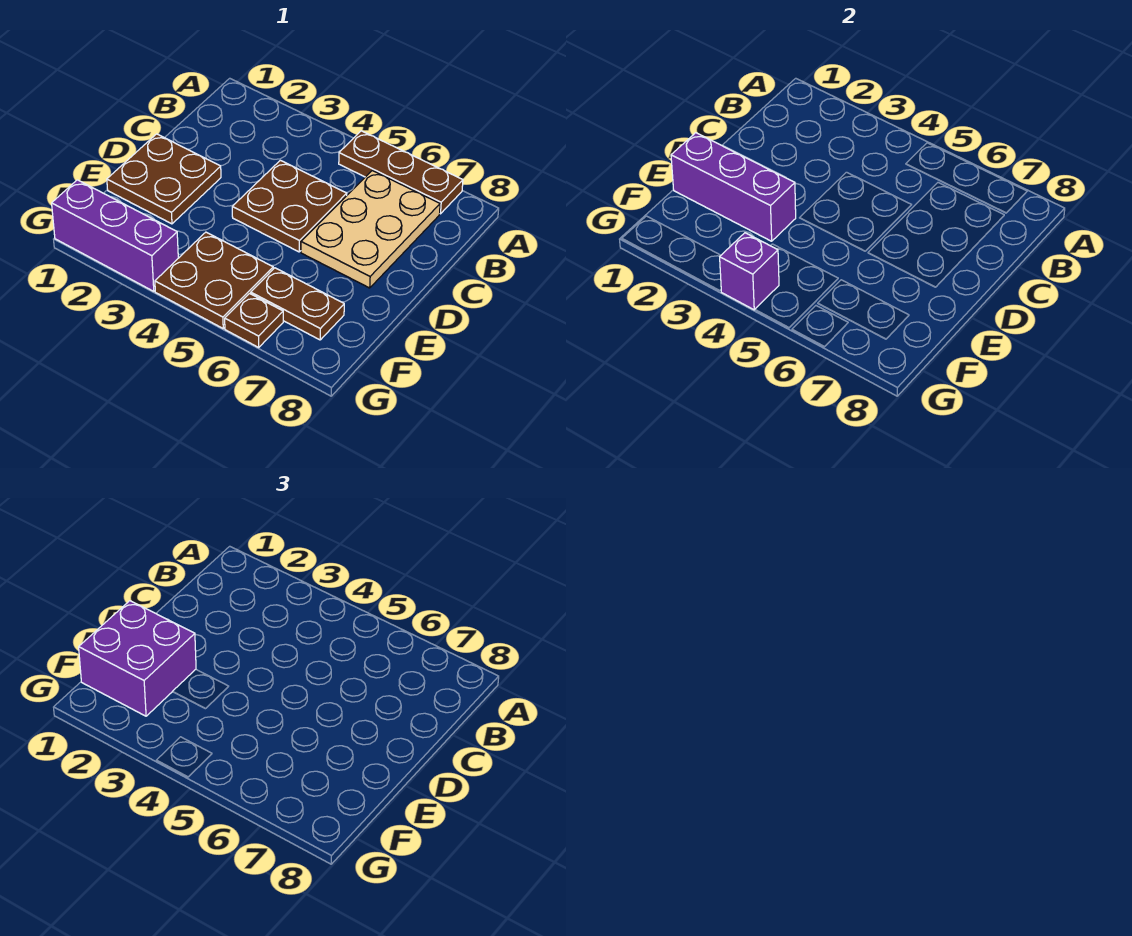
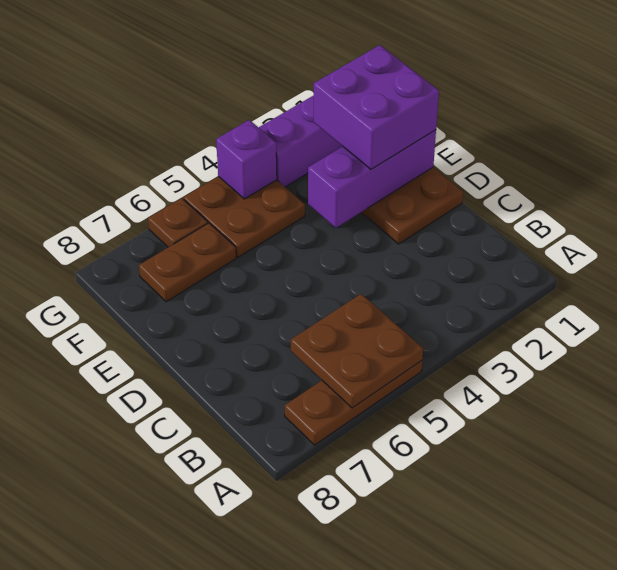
tan 2x3 plate [301,171,440,288] -> none
brown 2x2 plate [232,160,347,252] -> brown 2x2 plate moved to [291,294,423,408]

